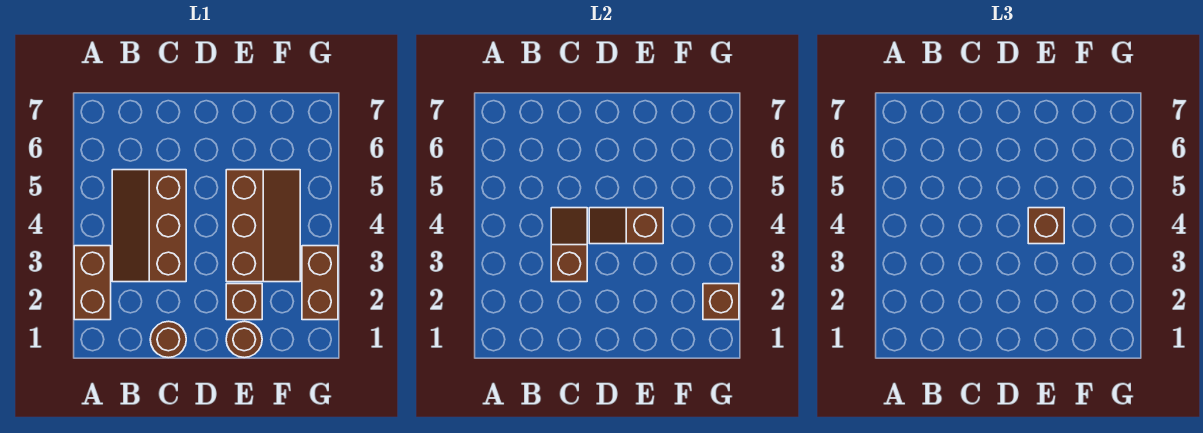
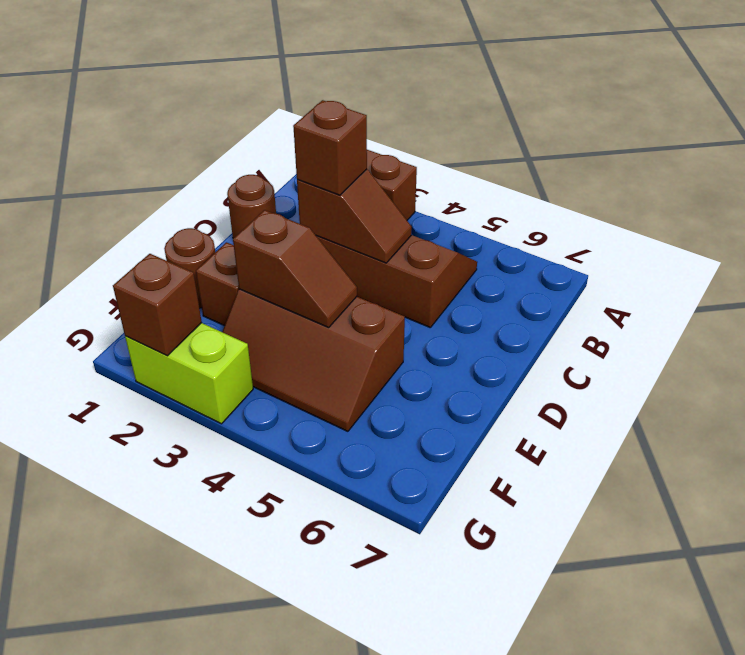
brown 1x2 slope [589,208,663,244] -> brown 1x2 slope turned to [233,210,357,328]
brown 1x1 brick [1028,208,1064,244] -> brown 1x1 brick moved to [293,100,367,195]
brown 1x2 brick [302,246,338,320] -> lime 1x2 brick [125,323,253,424]

